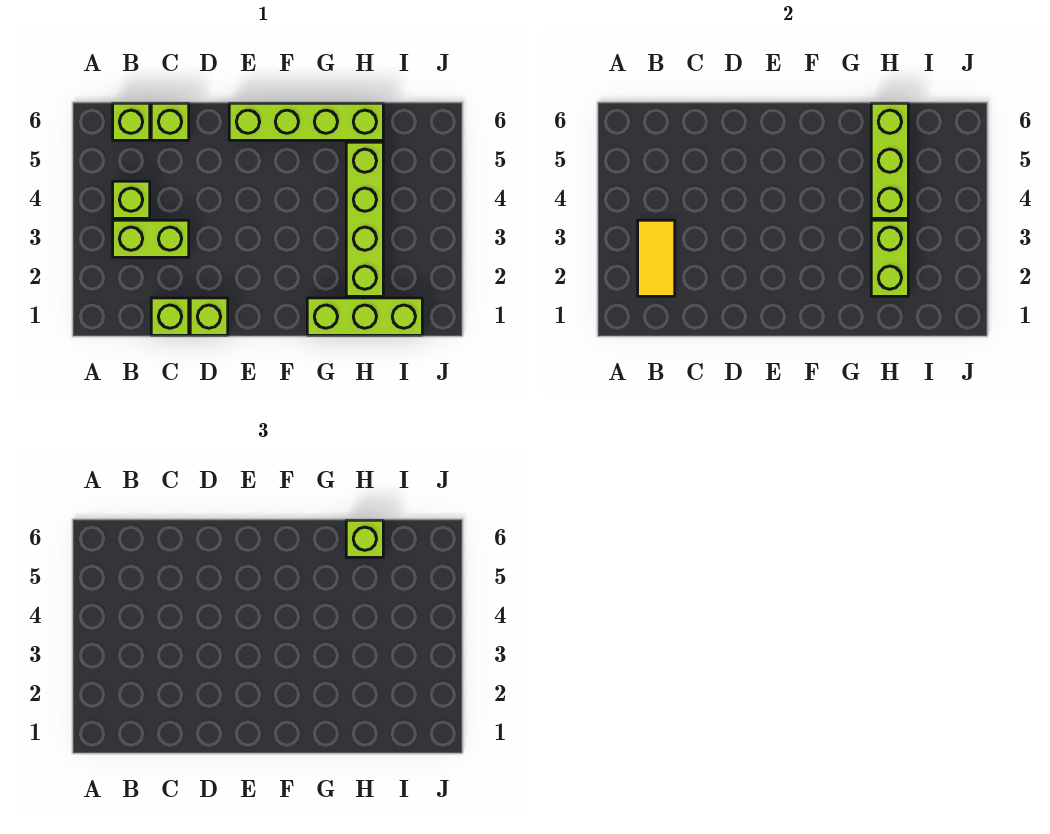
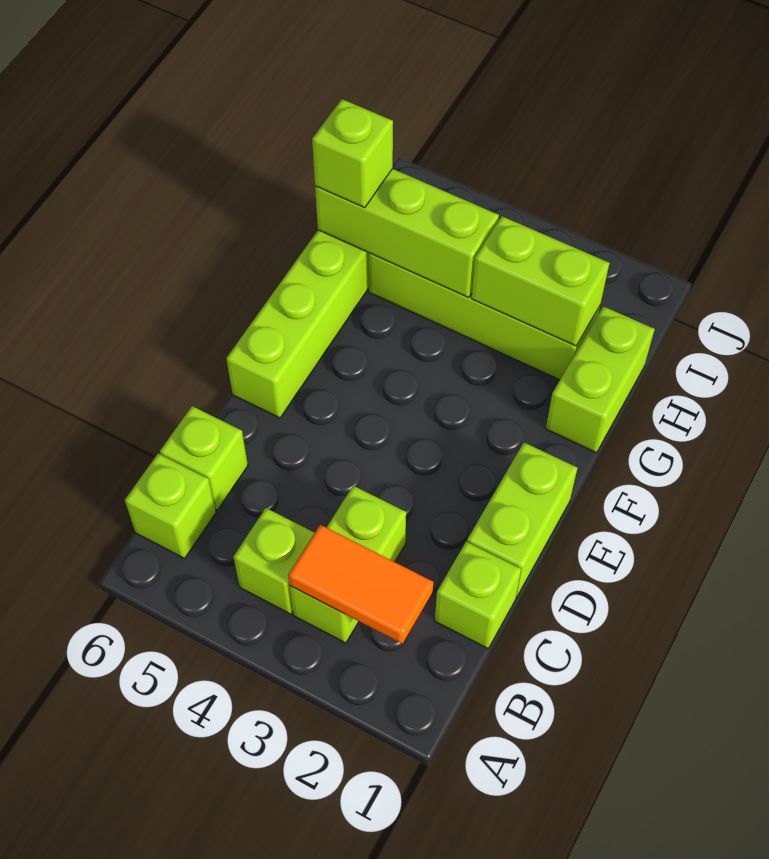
yellow 1x2 tile [638,220,675,296] -> orange 1x2 tile [288,525,433,644]
lime 1x1 brick [190,298,228,335] -> lime 1x2 brick [467,443,577,597]
lime 1x3 brick [307,298,422,335] -> lime 1x2 brick [546,306,655,453]

